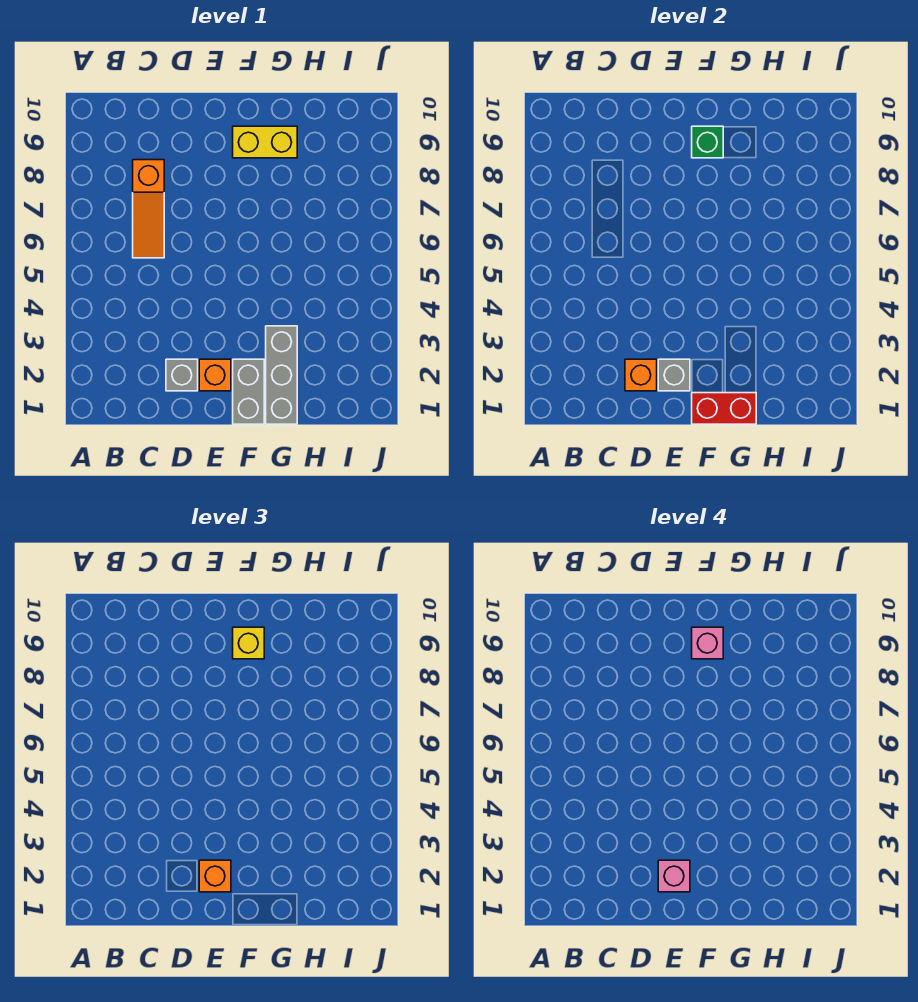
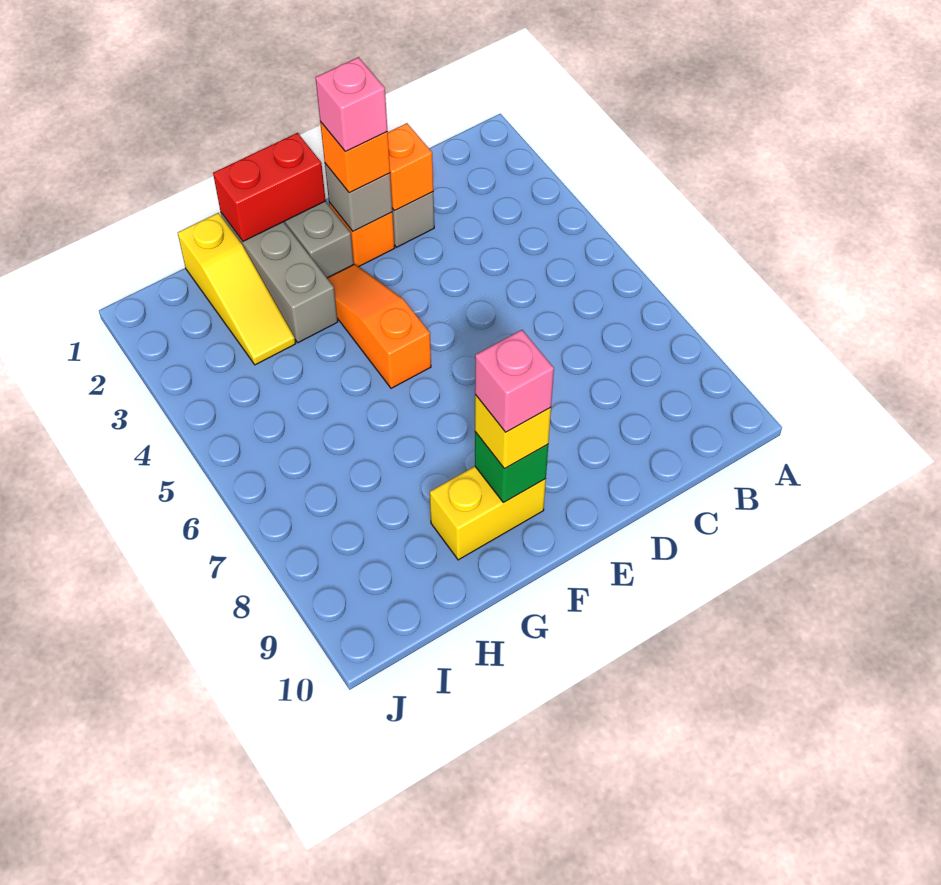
orange 1x3 slope [133,160,164,258] -> orange 1x3 slope moved to [327,264,431,388]
none -> yellow 1x3 slope [178,213,296,365]

